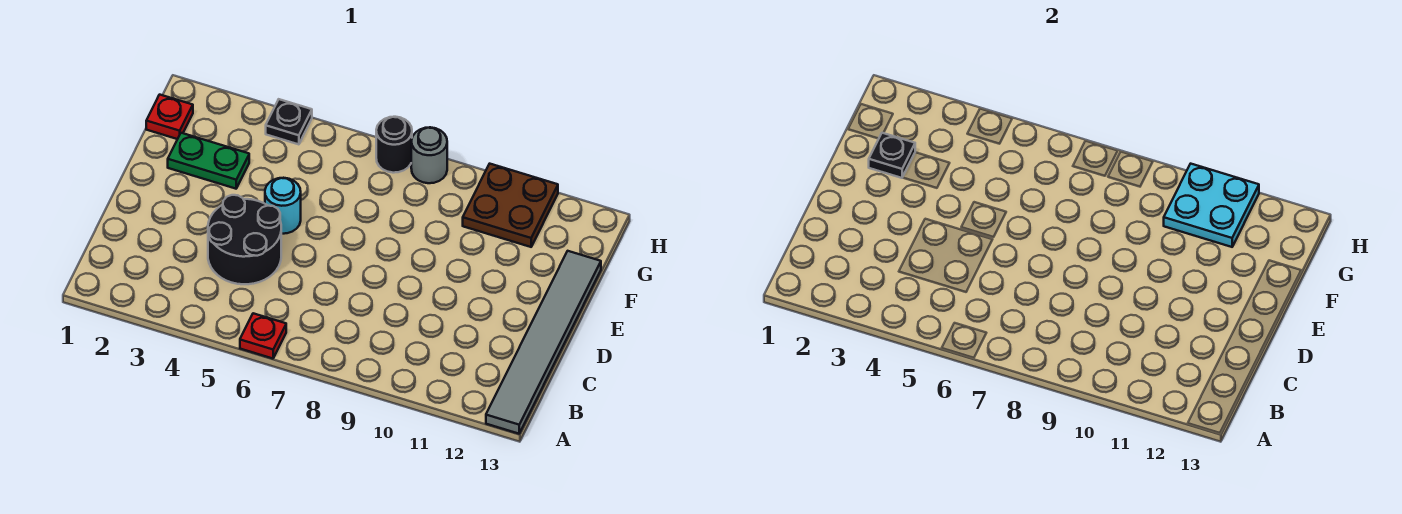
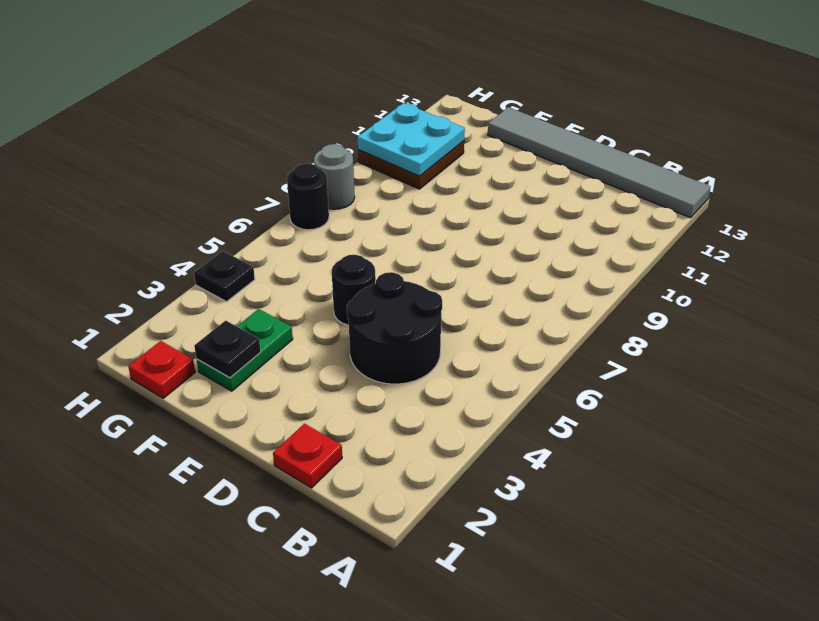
red 1x1 plate [240,313,286,359] -> red 1x1 plate moved to [273,424,342,488]
cyan 1x1 round brick [265,178,301,234] -> black 1x1 round brick [332,255,376,325]

